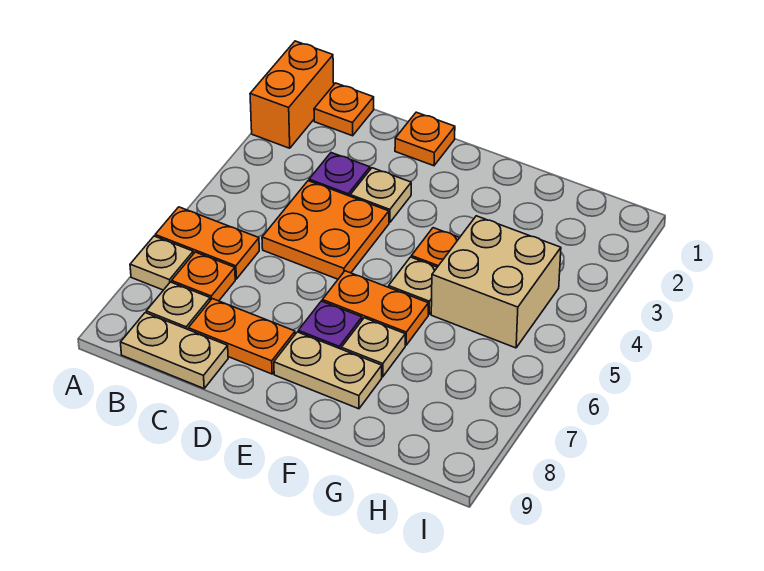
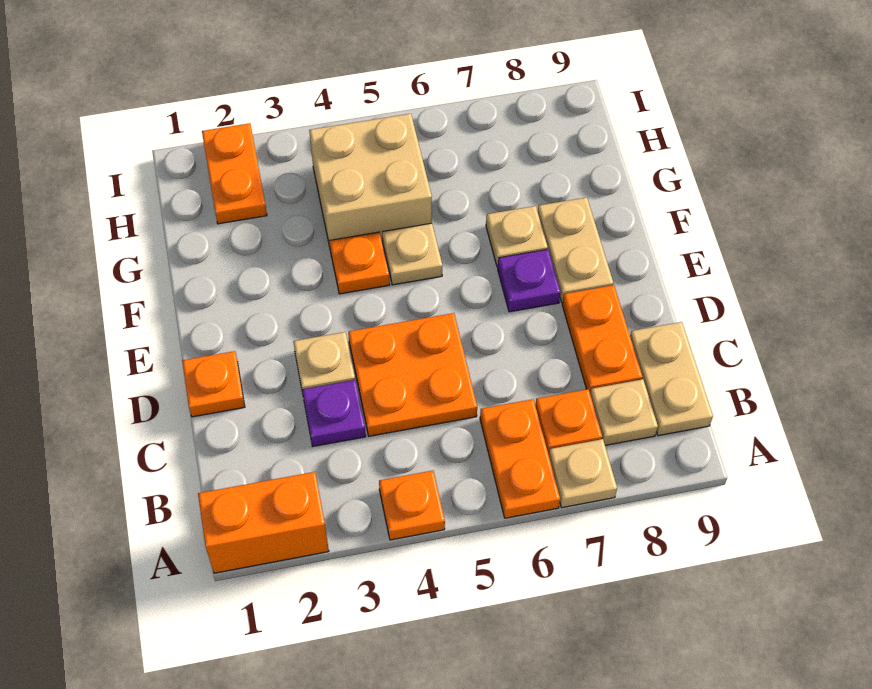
orange 1x1 plate [314,83,374,136] -> orange 1x1 plate moved to [379,471,445,540]
orange 1x2 plate [322,271,428,345] -> orange 1x2 plate moved to [202,123,267,224]

